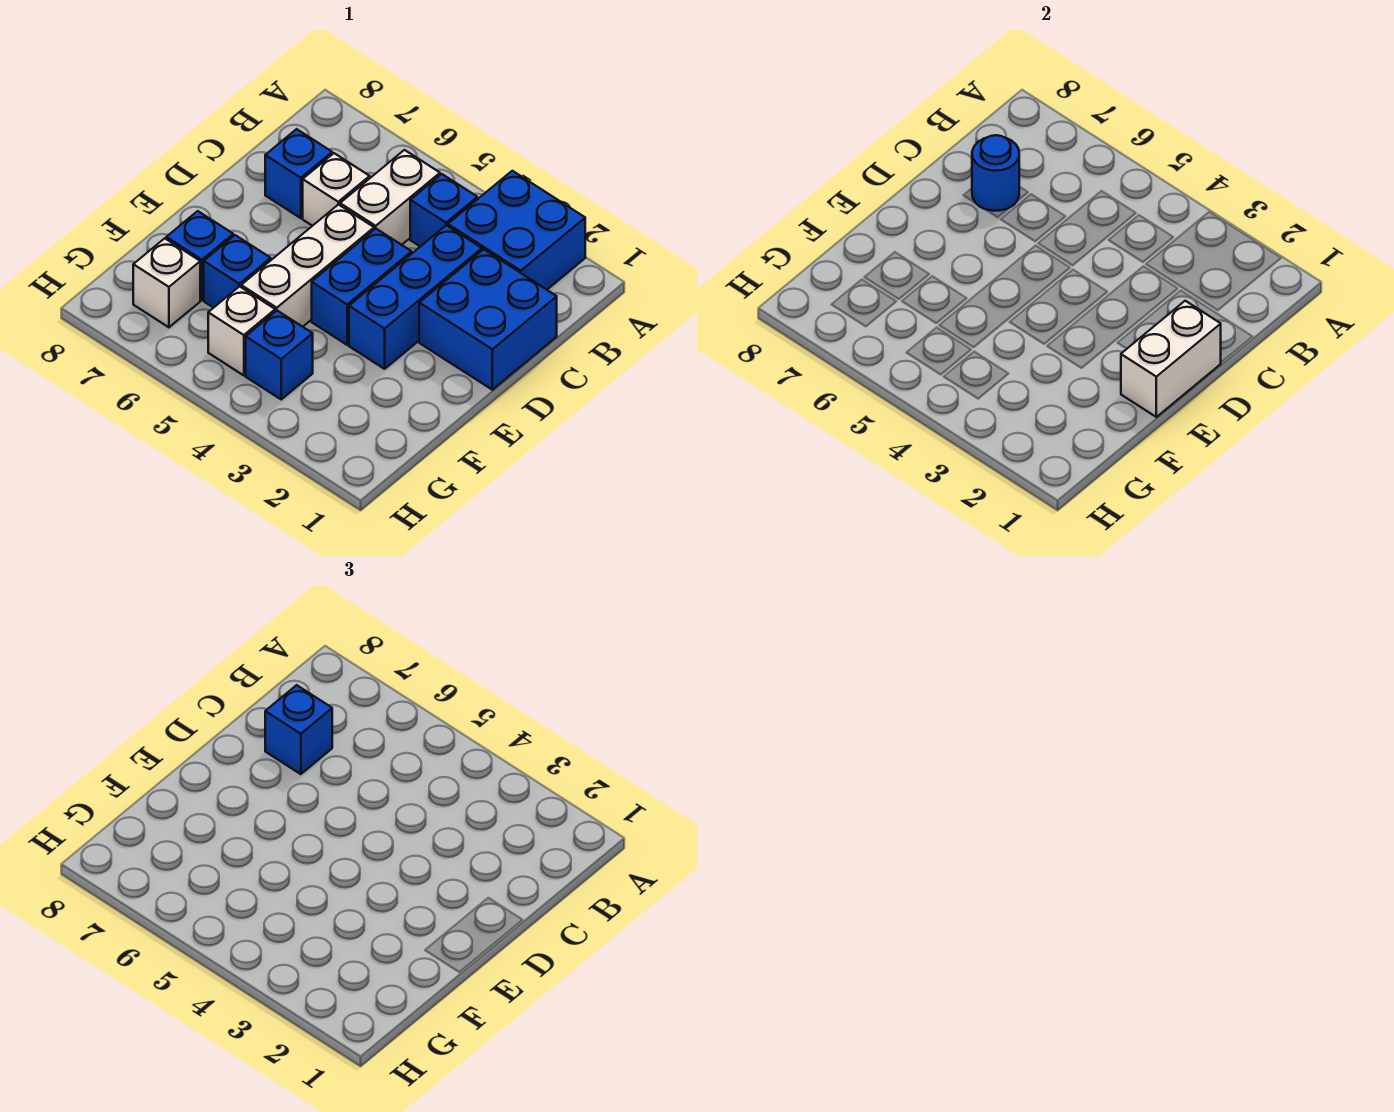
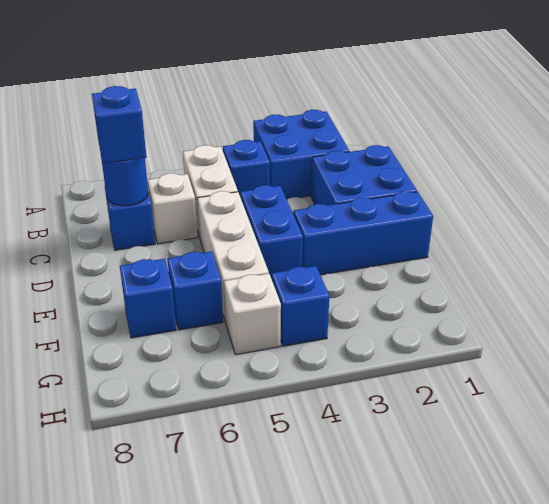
blue 1x3 brick [349,225,482,369] -> blue 1x3 brick turned to [294,191,433,275]
white 1x2 brick [1121,301,1221,417] -> none
white 1x1 brick [133,238,200,327] -> none

